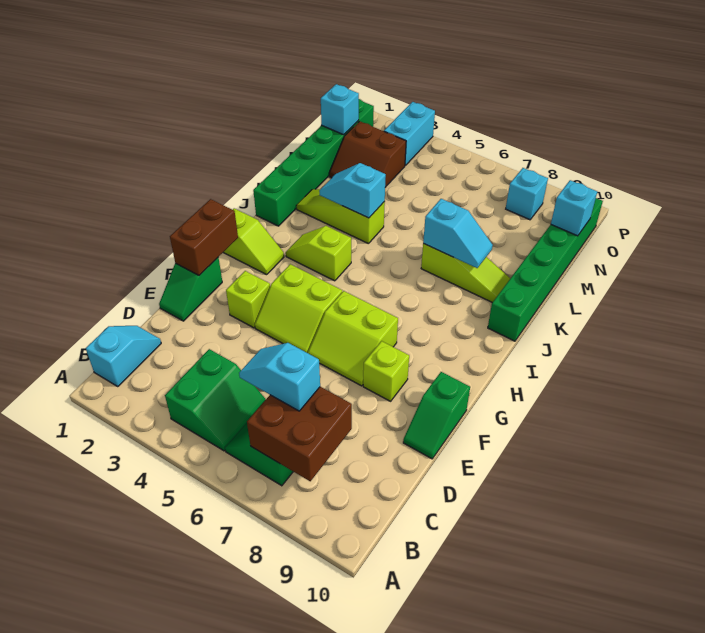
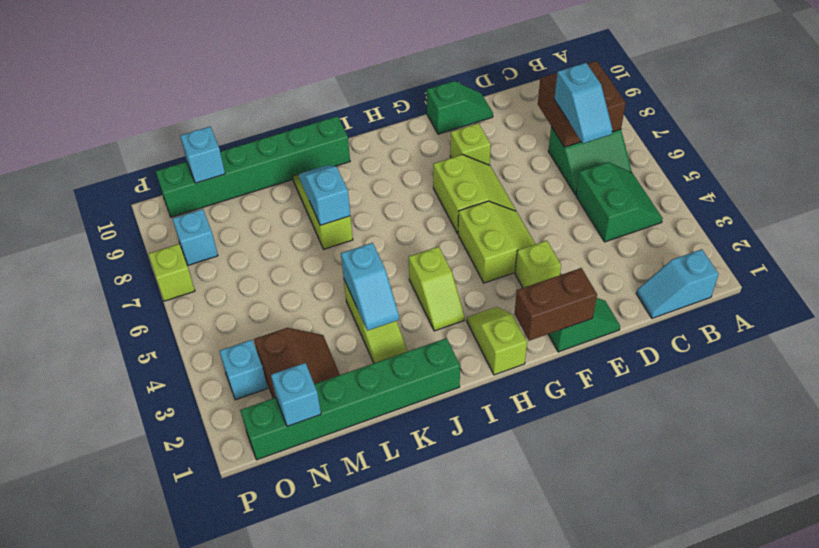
green 2x2 slope [165,349,266,451] -> green 2x2 slope turned to [576,162,663,242]
cyan 1x2 brick [384,102,435,166] -> cyan 1x1 brick [219,340,268,400]
none -> lime 1x1 brick [148,244,195,301]

